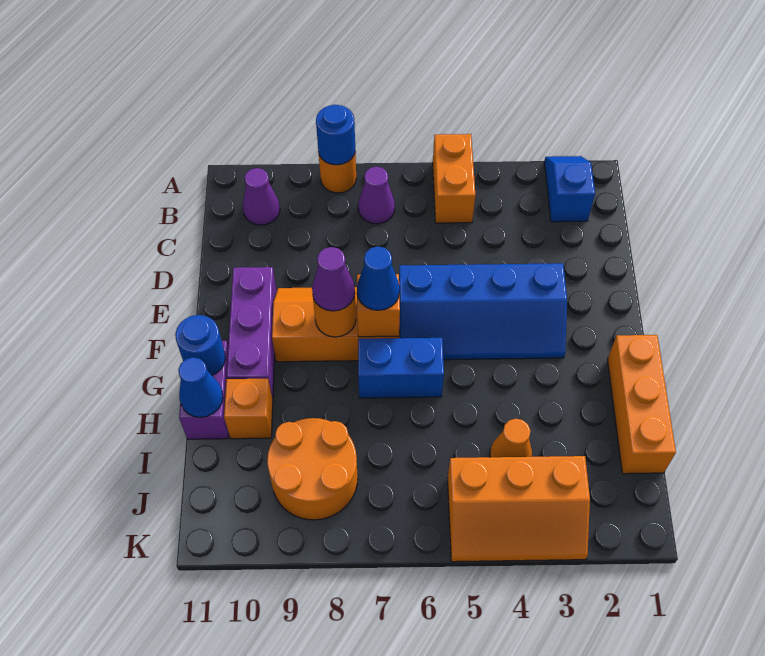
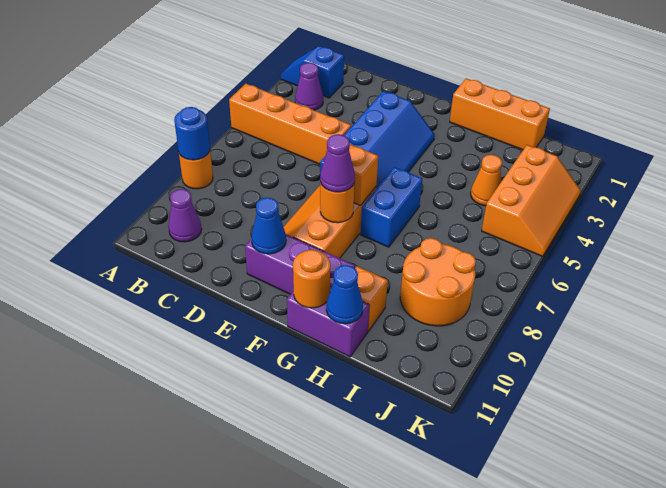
orange 1x2 brick [433,134,475,223] -> orange 1x4 brick [229,84,351,164]
purple 1x1 cone [358,167,395,224] -> purple 1x1 cone moved to [295,63,323,110]
blue 1x1 cone [357,246,400,310] -> blue 1x1 cone moved to [251,198,286,254]
blue 1x1 round brick [175,315,225,375] -> orange 1x1 round brick [293,250,330,308]

